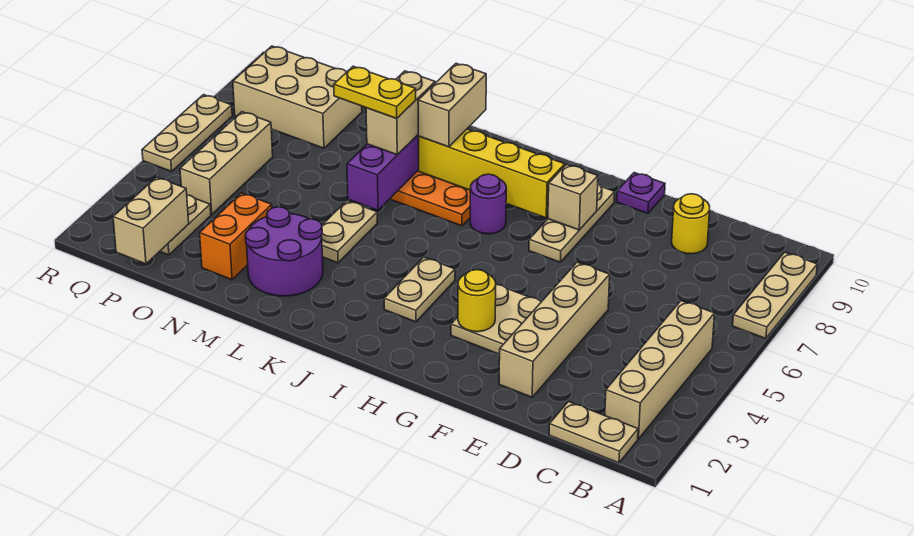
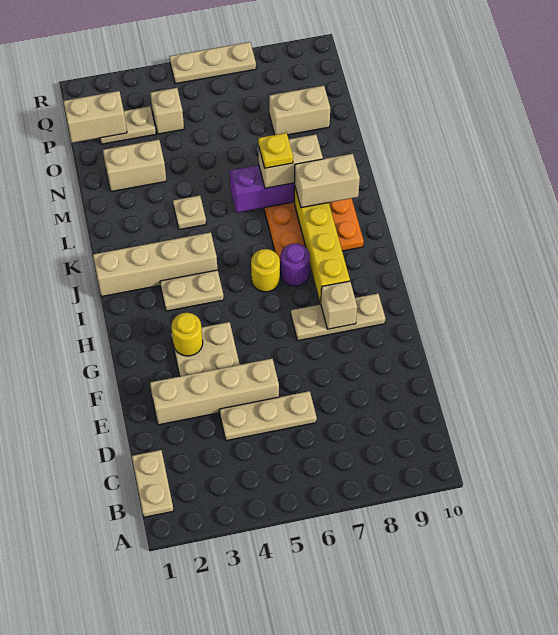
tan 1x3 plate [733,252,817,339] -> tan 1x3 plate moved to [219,391,317,441]
tan 1x4 brick [605,301,715,439] -> tan 1x4 brick moved to [93,232,217,297]
yellow 1x1 round brick [672,194,710,254] -> yellow 1x1 round brick moved to [251,249,280,292]
purple 1x1 plate [617,173,665,214] -> none
purple 2x2 round brick [245,207,323,296] -> none
tan 1x2 plate [322,201,377,263] -> tan 1x1 plate [173,195,206,230]
yellow 1x2 plate [334,66,416,118] -> yellow 1x1 plate [258,133,293,168]
orange 1x2 brick [200,193,272,280] -> tan 1x2 brick [103,140,166,192]
tan 2x3 brick [233,46,362,148] -> tan 1x2 brick [269,86,330,135]
tan 1x3 brick [180,112,273,215] -> tan 1x1 brick [150,88,184,134]

